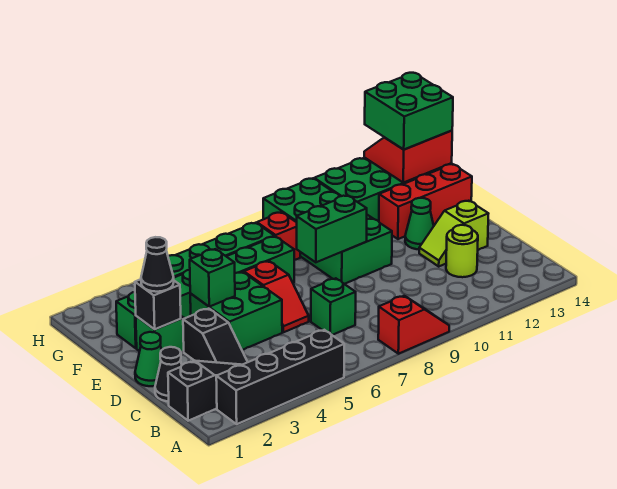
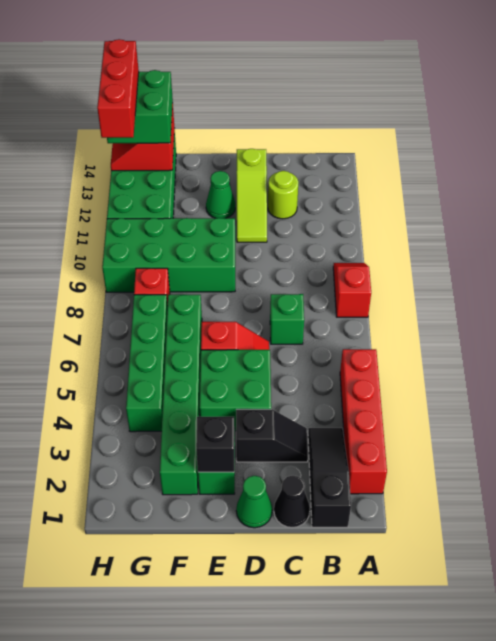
black 1x4 brick [216,330,344,424] -> red 1x4 brick [340,349,387,494]
lime 1x2 slope [419,201,489,266] -> lime 1x3 slope [237,149,267,242]
black 1x1 cone [141,237,174,292] -> none
green 1x1 brick [190,249,235,307] -> none
green 1x2 brick [297,195,367,262] -> none
red 1x3 brick [379,164,472,239] -> red 1x3 brick moved to [97,39,139,138]

